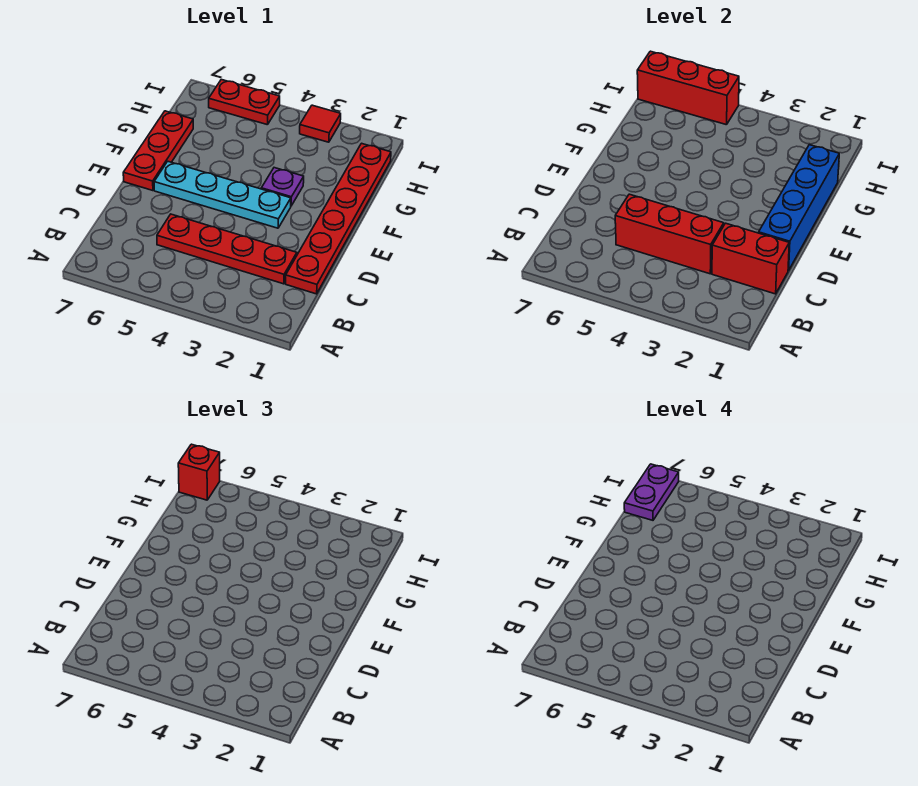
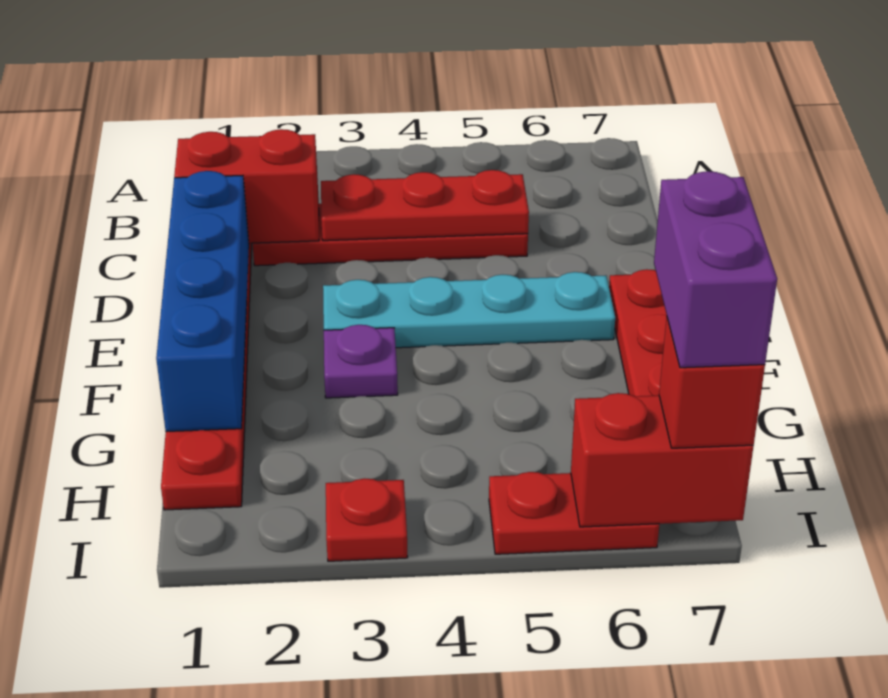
red 1x3 brick [615,194,724,274] -> red 1x3 plate [321,170,529,241]
purple 1x2 plate [624,464,679,520] -> purple 1x2 brick [654,171,777,368]
red 1x1 tile [300,105,341,142] -> red 1x1 plate [326,478,408,561]
red 1x3 brick [637,51,739,125] -> red 1x2 brick [571,393,753,527]

